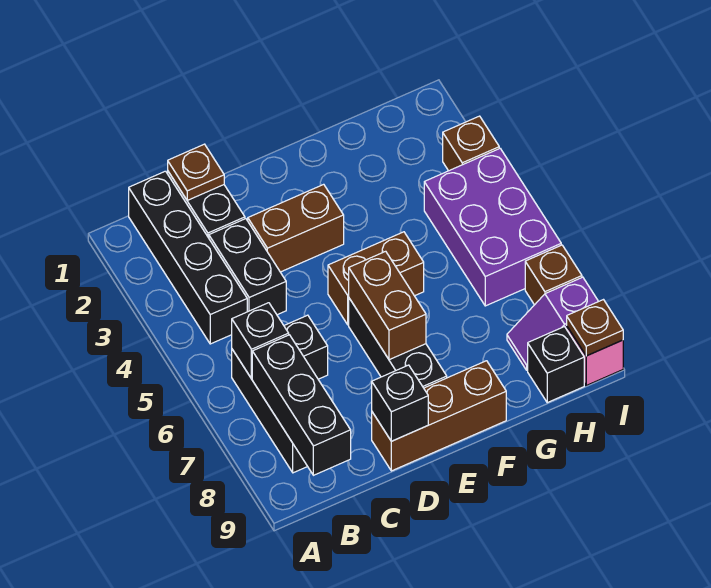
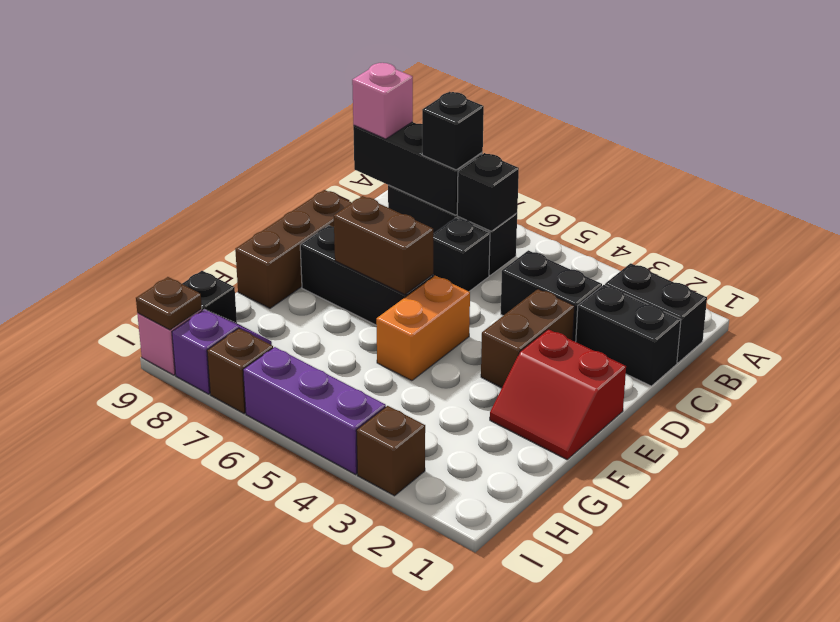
black 1x4 brick [129,171,247,344] -> black 1x2 brick [605,263,707,363]
none -> pink 1x1 brick [352,63,413,139]
brown 1x1 plate [168,144,224,200] -> none
black 1x1 brick [372,365,428,441] -> black 1x1 brick moved to [422,92,484,170]
none -> red 2x2 slope [490,329,626,459]
brown 1x2 brick [328,232,424,325] -> orange 1x2 brick [376,276,470,381]
purple 2x3 brick [424,148,561,306] -> purple 1x3 brick [243,347,386,474]

